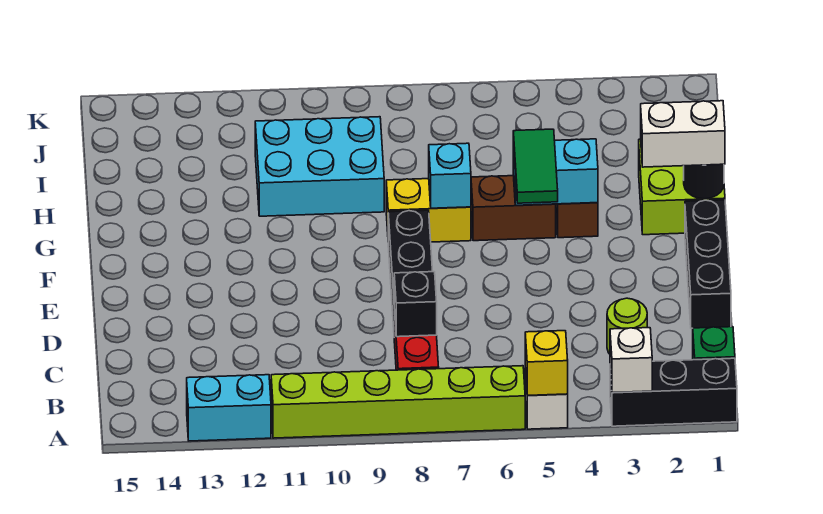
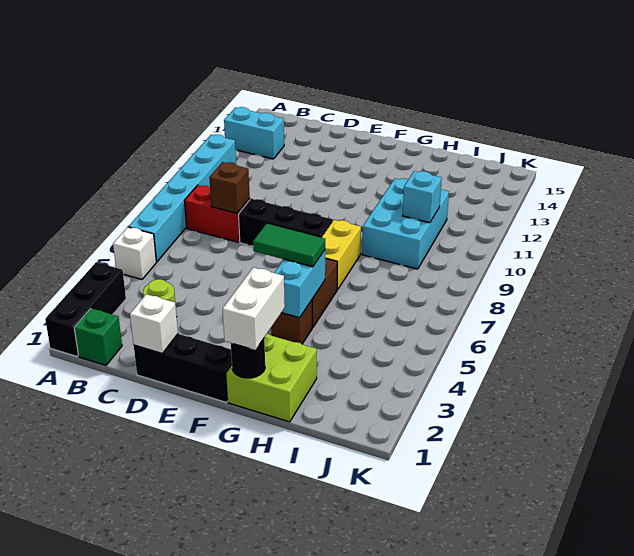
white 1x1 brick [610,328,652,393] -> white 1x1 brick moved to [130,294,178,353]
yellow 1x1 brick [525,331,568,396] -> none
lime 1x6 brick [271,366,525,438] -> cyan 1x6 brick [129,134,236,262]
cyan 1x2 brick [187,375,271,441] -> cyan 1x2 brick turned to [224,107,284,159]
black 1x1 brick [394,272,437,337] -> brown 1x1 brick [209,162,250,213]
cyan 1x1 brick [429,143,471,208] -> cyan 1x1 brick moved to [403,171,442,223]

